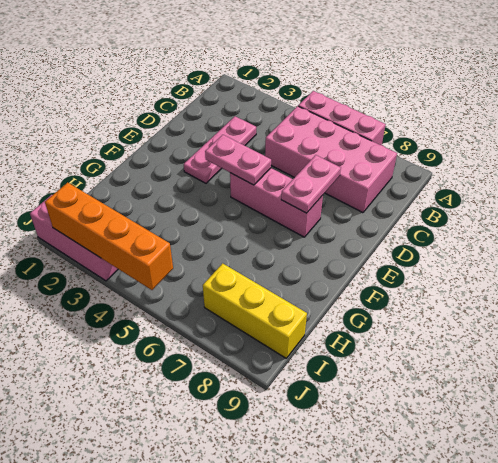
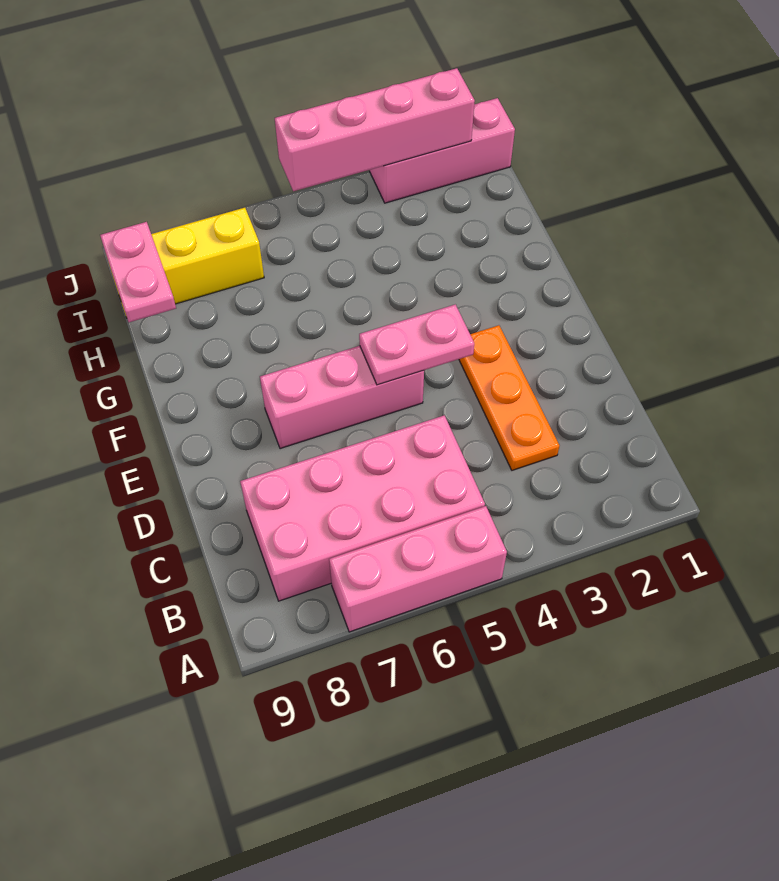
pink 1x3 plate [184,116,256,183] -> orange 1x3 plate [459,325,559,470]
pink 1x2 plate [281,155,341,213] -> pink 1x2 plate moved to [100,222,176,322]
orange 1x4 brick [45,183,173,290] -> pink 1x4 brick [275,68,475,191]

